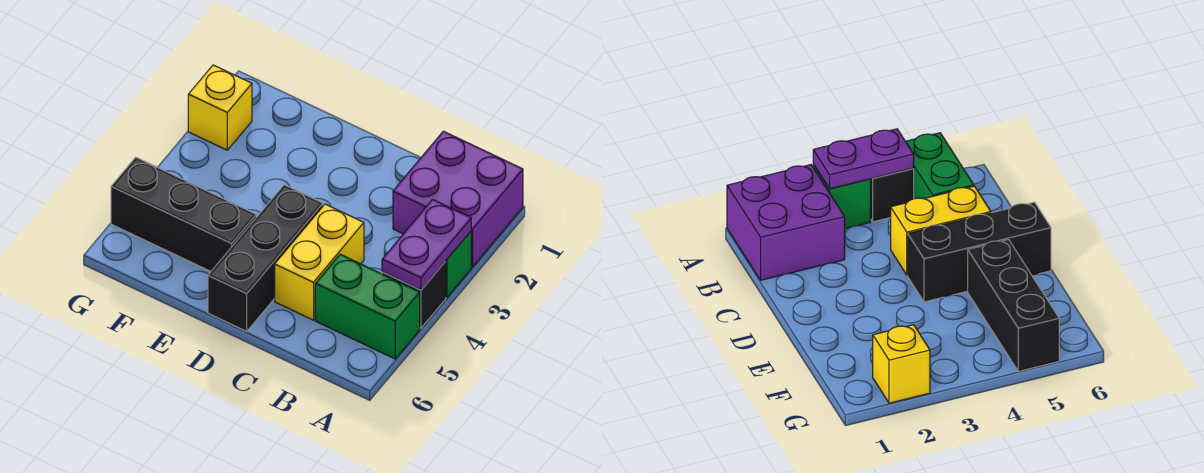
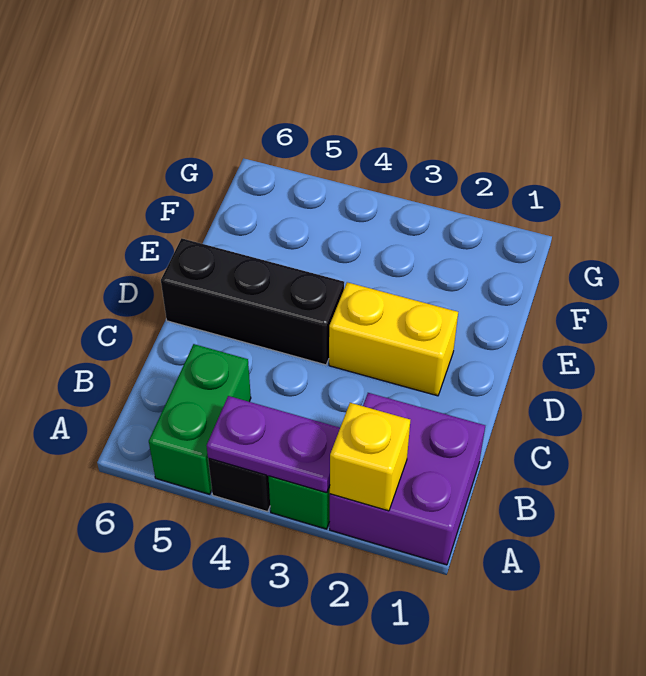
yellow 1x2 brick [275,204,364,320] -> yellow 1x2 brick moved to [329,282,458,396]
black 1x3 brick [111,157,256,271] -> none
yellow 1x1 brick [188,65,252,150] -> yellow 1x1 brick moved to [330,403,410,511]

